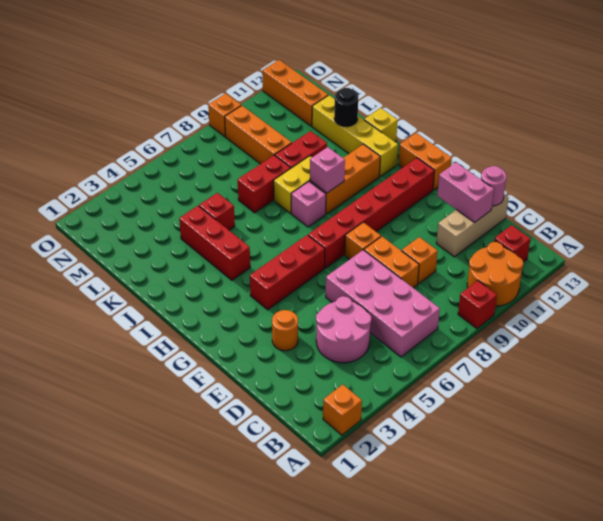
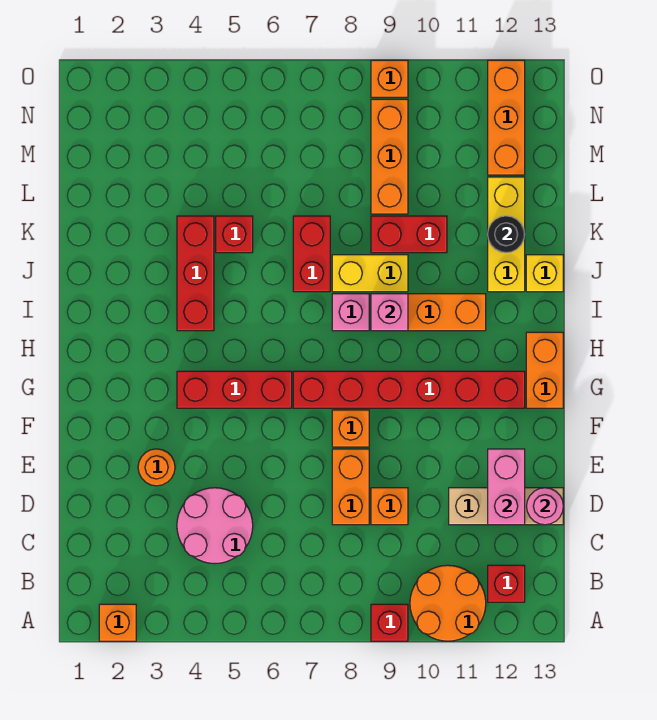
pink 2x4 brick [326,250,440,357] -> none
yellow 1x4 brick [312,95,398,176] -> yellow 1x3 brick [488,177,525,292]
red 1x2 brick [238,155,291,213] -> red 1x2 brick turned to [293,216,330,292]

